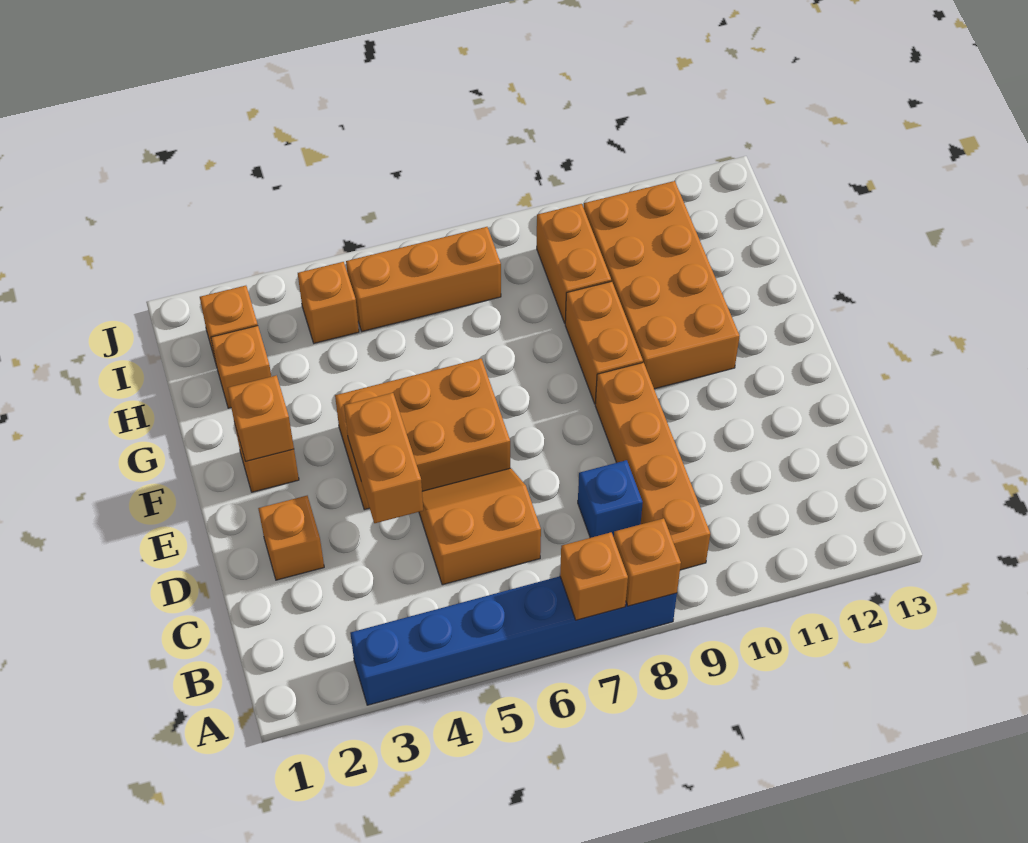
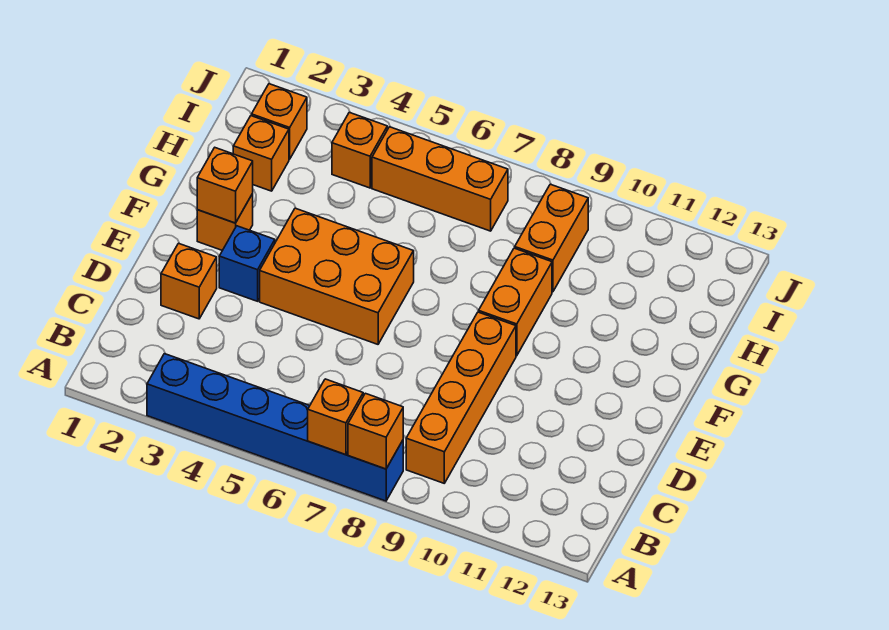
orange 2x2 slope [419,468,541,585] -> none
blue 1x1 brick [578,460,643,538] -> blue 1x1 brick moved to [219,226,275,301]
orange 1x2 brick [344,393,423,523] -> none
orange 2x4 brick [584,181,740,389] -> none

